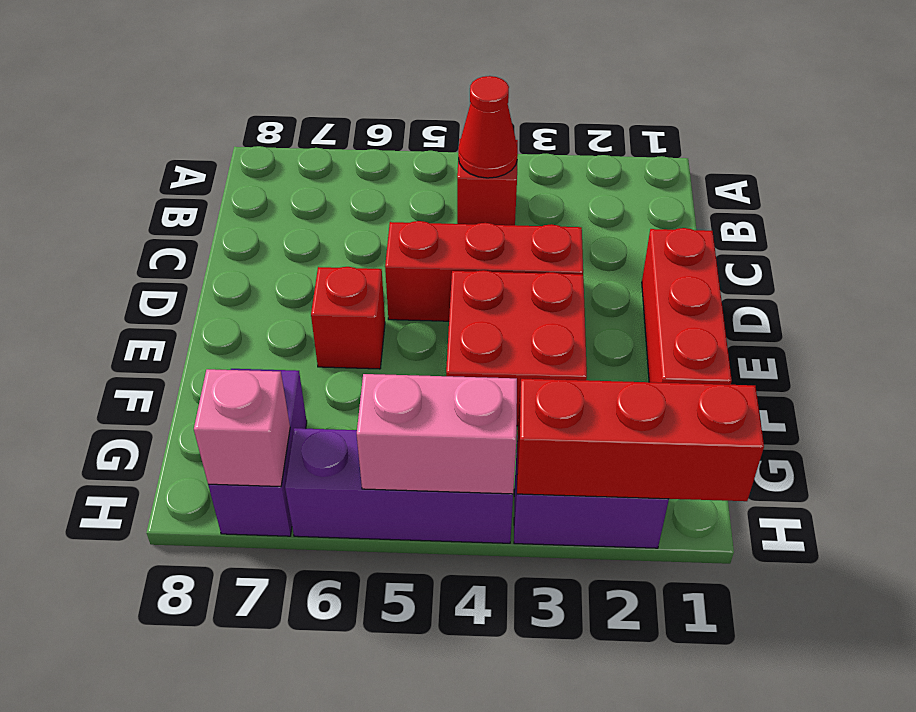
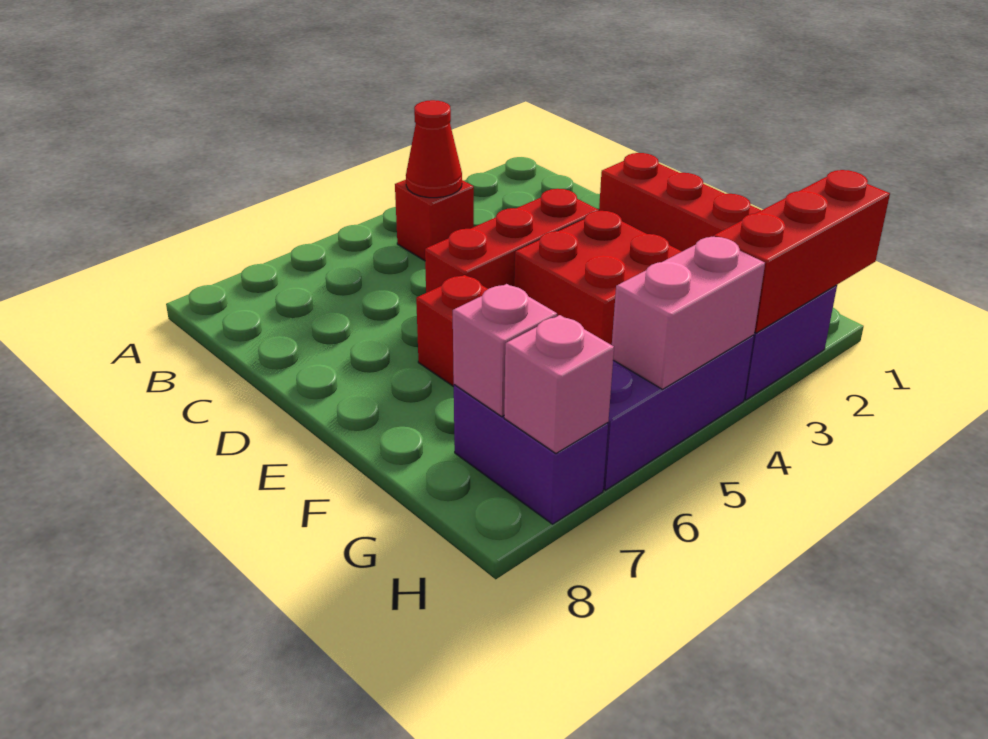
none -> pink 1x1 brick [453,284,557,416]

